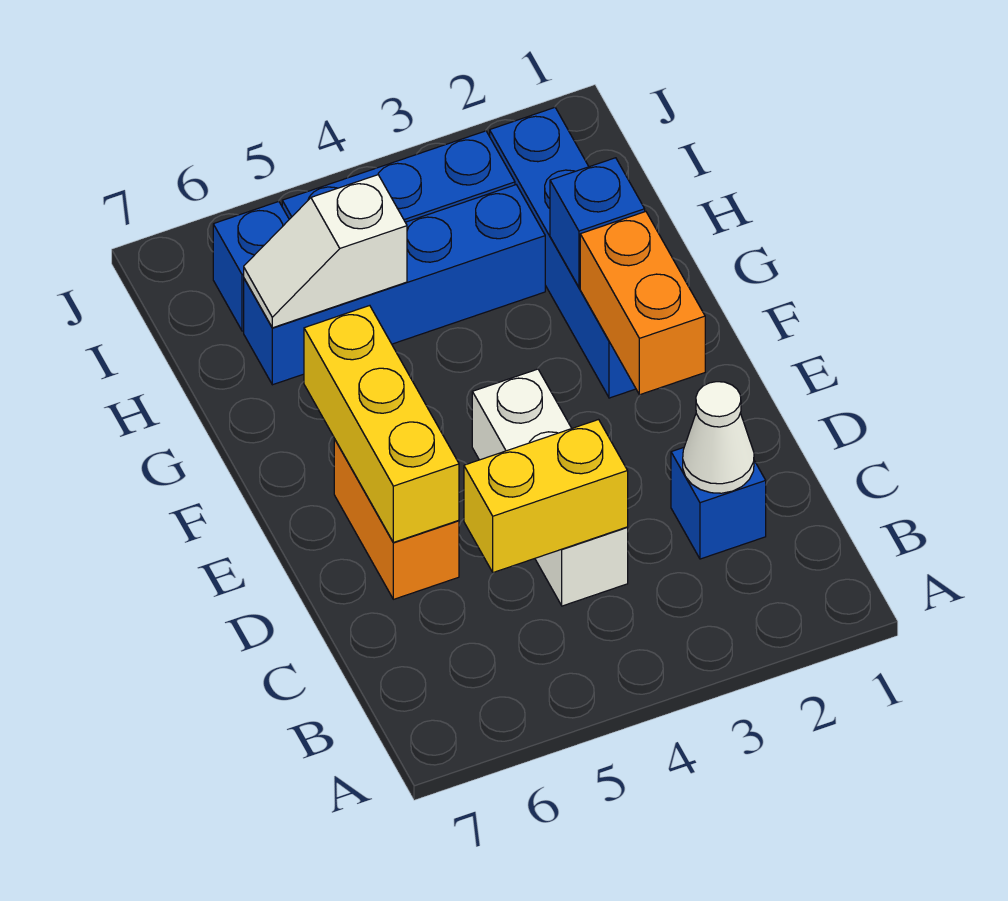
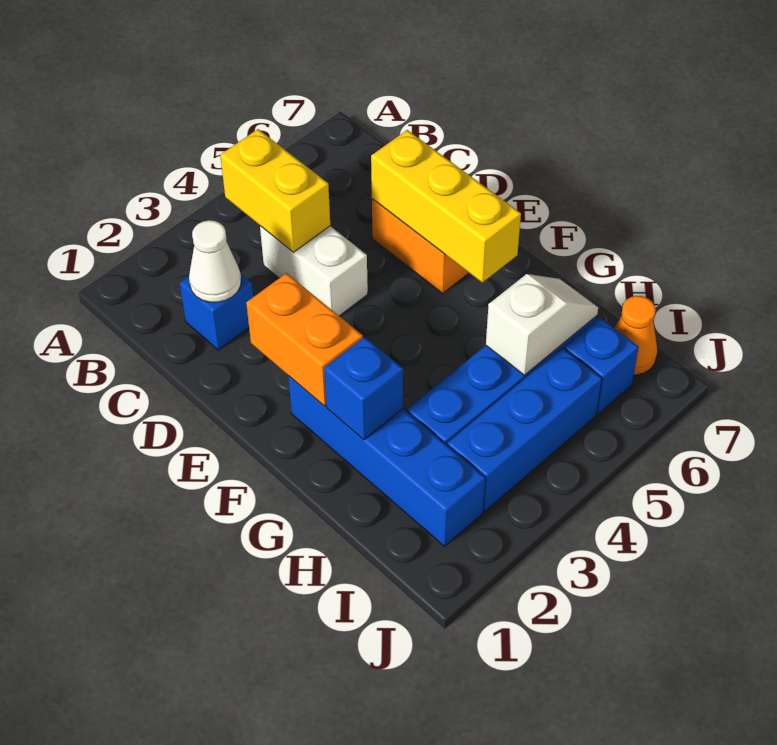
white 1x3 brick [472,369,628,606] -> white 1x2 brick [260,226,368,316]
yellow 1x2 brick [464,420,628,573] -> yellow 1x2 brick turned to [220,129,330,252]
none -> orange 1x1 cone [615,296,657,375]

